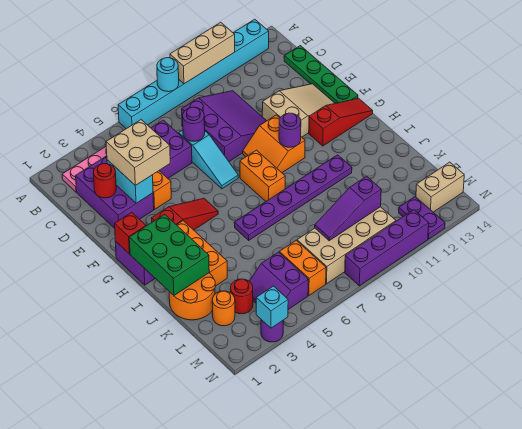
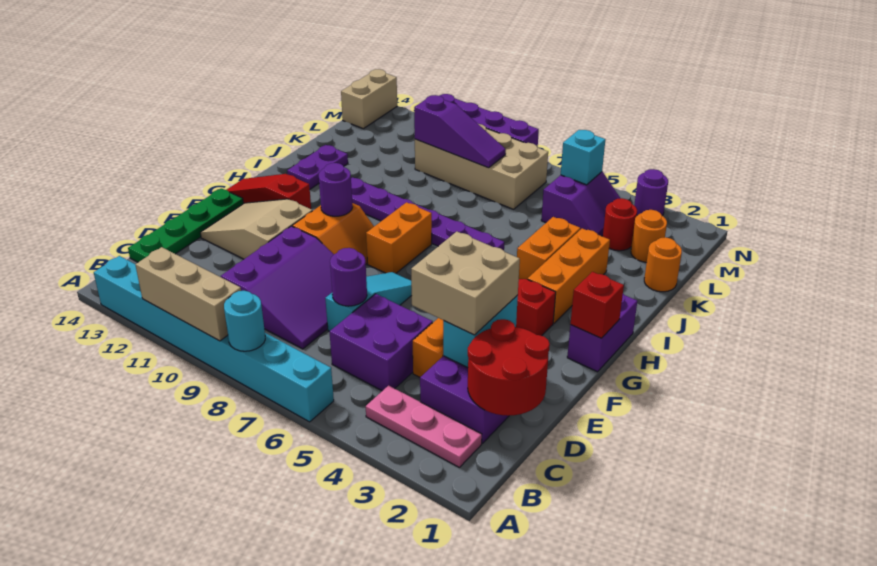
purple 3x3 slope [182,91,266,161] -> purple 3x3 slope turned to [221,226,334,349]
red 1x1 round brick [93,164,116,198] -> red 2x2 round brick [468,319,550,416]
green 2x3 brick [129,214,209,295] -> none
orange 2x2 round brick [169,273,215,320] -> orange 1x1 round brick [644,237,682,292]
orange 1x2 brick [279,240,326,295] -> orange 1x2 brick moved to [517,217,580,279]
purple 1x2 plate [399,197,445,239] -> purple 1x2 plate moved to [287,145,348,189]
tan 1x2 brick [416,162,464,212] -> tan 1x2 brick turned to [341,69,397,129]
cyan 1x1 brick [256,286,288,328] -> cyan 1x1 brick moved to [561,130,605,185]

